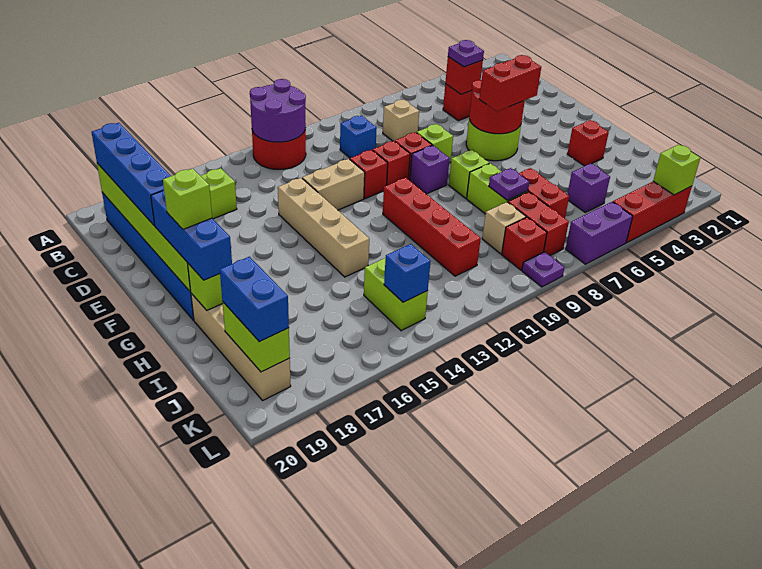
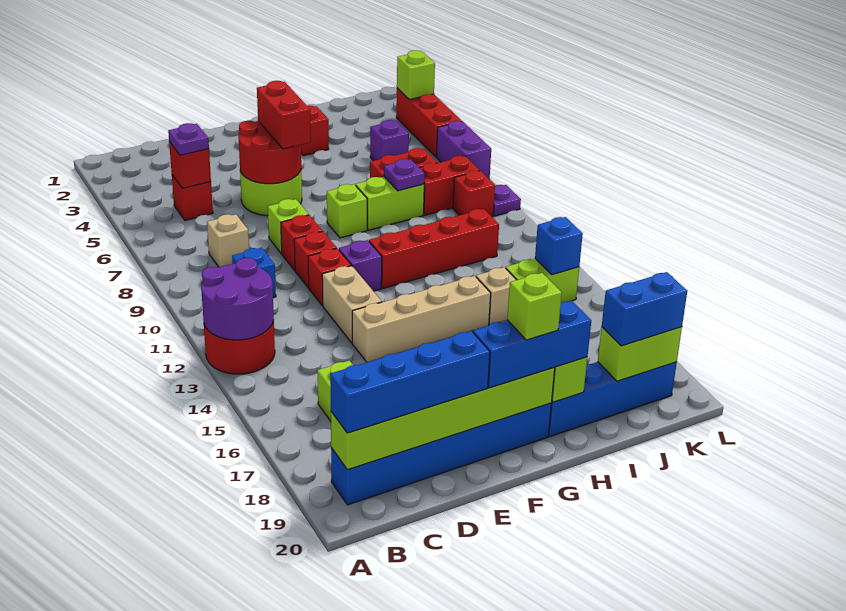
purple 1x1 brick [410,145,450,194] -> purple 1x1 brick moved to [339,240,382,291]
tan 1x4 brick [191,293,291,400] -> blue 1x4 brick [549,362,677,437]
tan 1x1 brick [482,202,526,254] -> tan 1x1 brick moved to [476,267,516,325]

